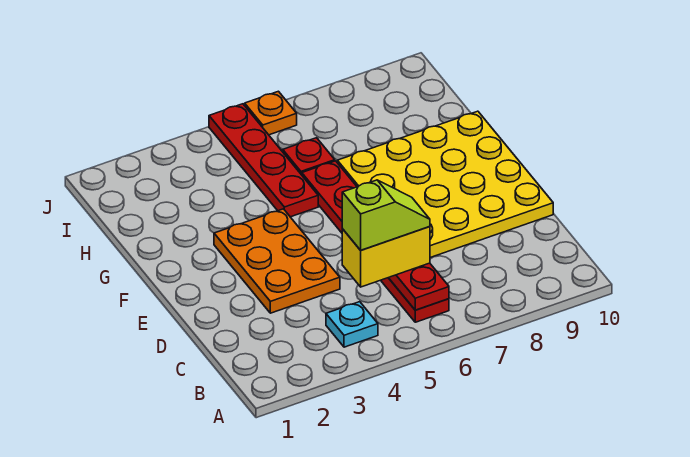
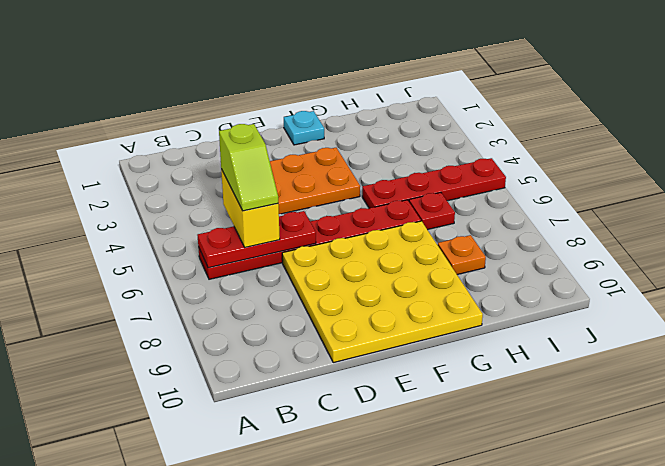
cyan 1x1 plate [326,302,378,347] -> cyan 1x1 plate moved to [284,111,324,145]
orange 1x1 plate [245,91,297,135] -> orange 1x1 plate moved to [438,235,486,275]

